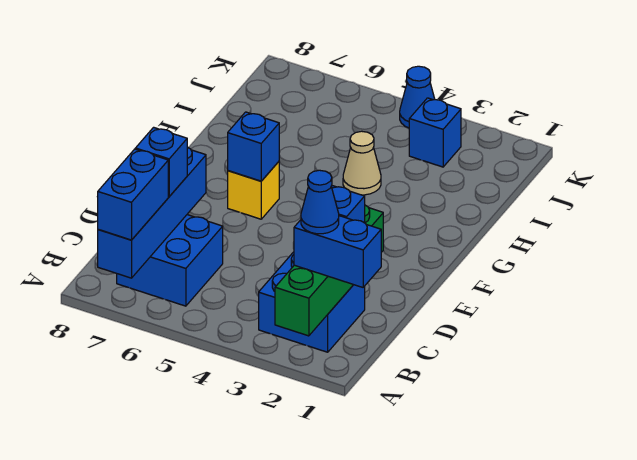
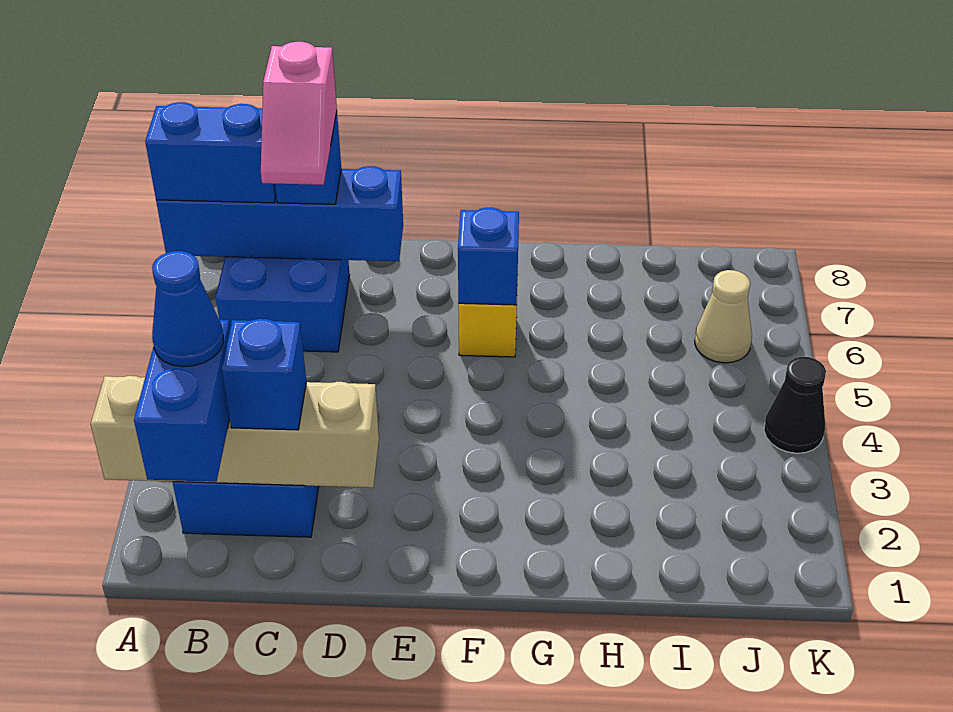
green 1x4 brick [275,205,383,336] -> tan 1x4 brick [91,376,379,488]
none -> pink 1x2 slope [261,42,337,185]
tan 1x1 cone [343,131,381,195] -> tan 1x1 cone moved to [695,270,752,363]
blue 1x1 brick [409,98,461,167] -> none
blue 1x1 cone [400,66,435,128] -> black 1x1 cone [764,357,826,453]

